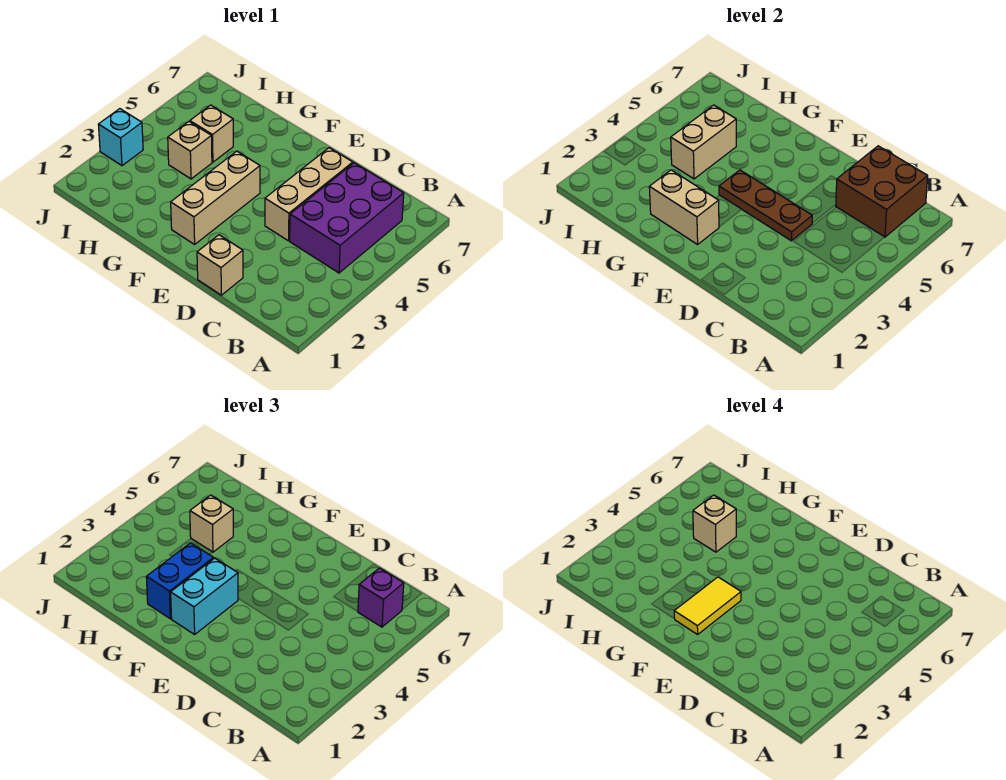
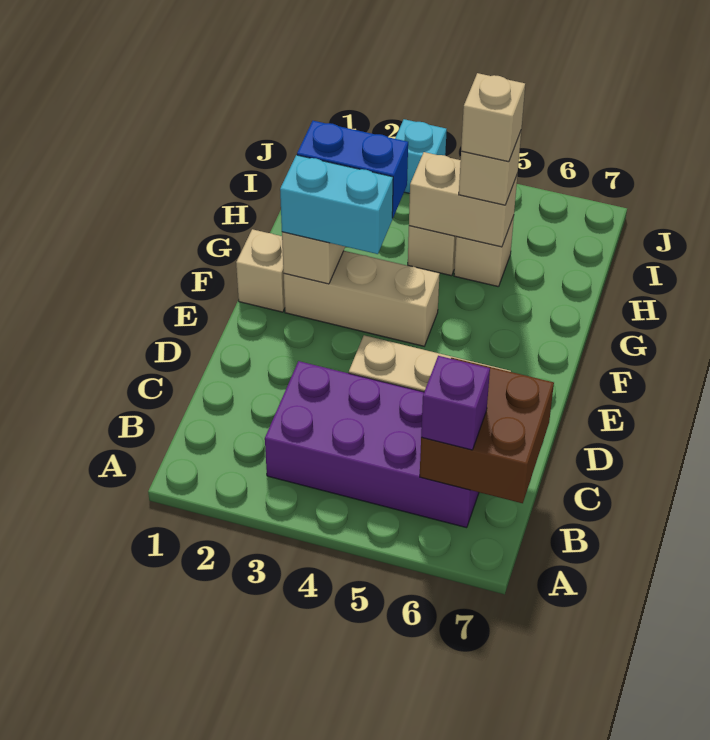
purple 2x3 brick [290,163,404,273] -> purple 2x4 brick [265,361,479,528]
tan 1x1 brick [197,235,243,295] -> tan 1x1 brick moved to [236,229,285,312]
brown 1x3 plate [719,170,812,241] -> none
yellow 1x2 tile [674,577,741,634] -> none

